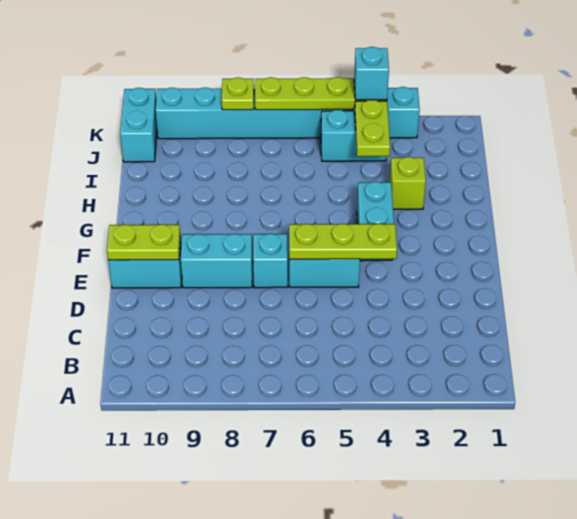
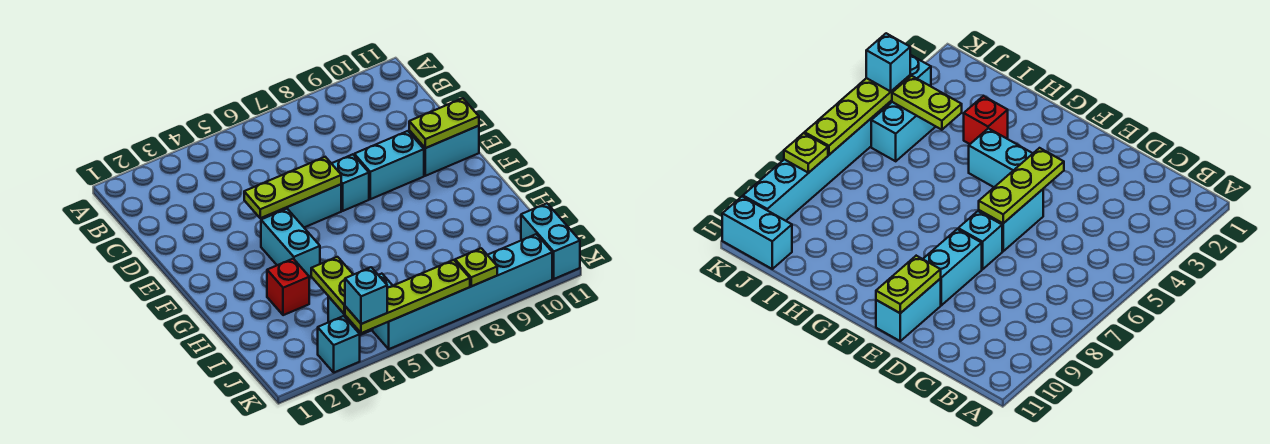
lime 1x1 brick [390,157,426,209] -> red 1x1 brick [267,259,309,315]

